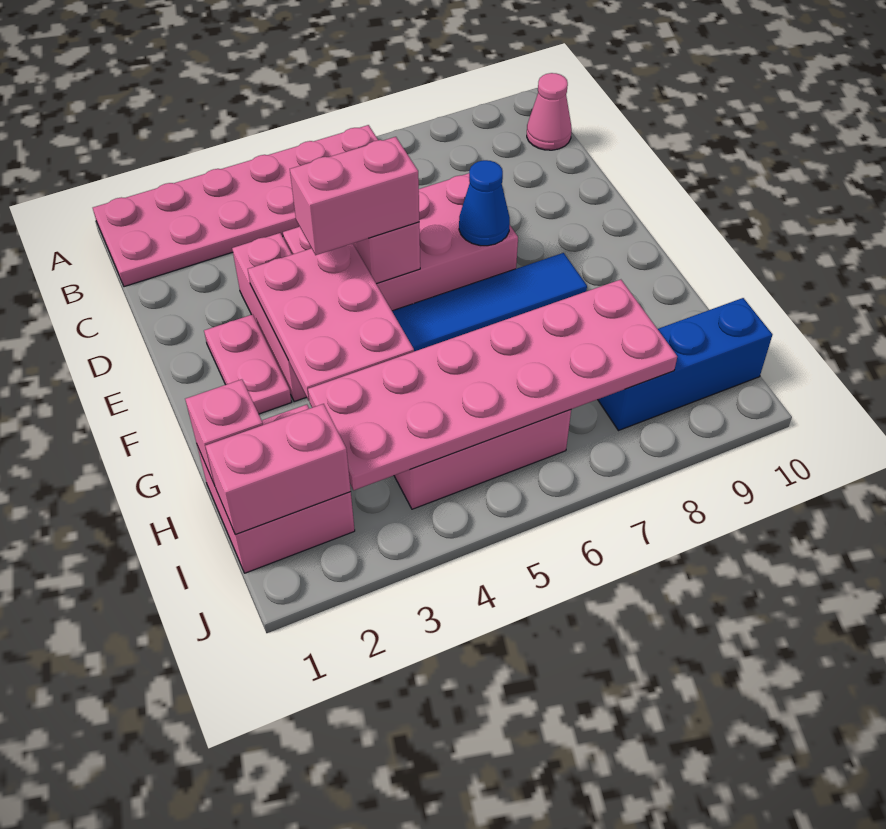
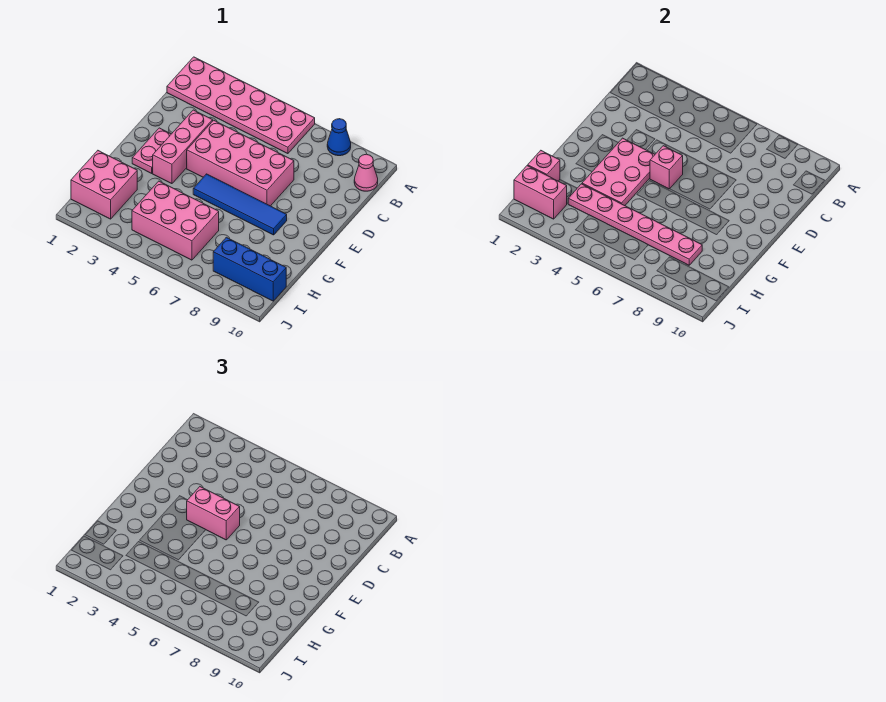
blue 1x1 cone [459,160,510,246] -> blue 1x1 cone moved to [327,119,351,156]
pink 2x6 plate [308,280,677,490] -> pink 1x6 plate [568,184,702,265]

